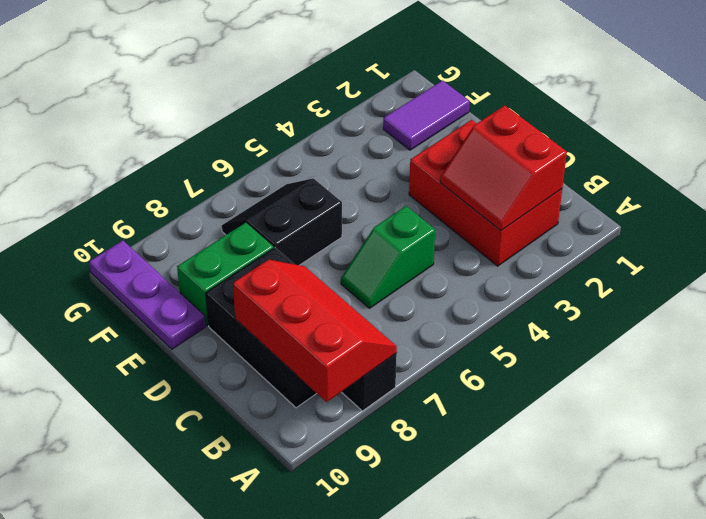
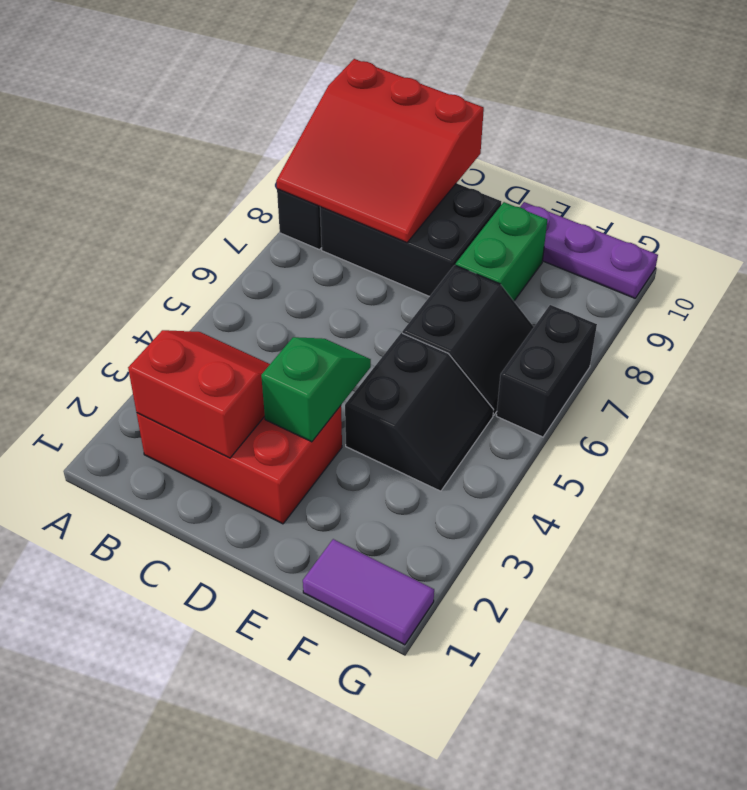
red 2x3 slope [233,260,397,402] -> red 3x3 slope [276,59,484,242]
green 1x2 slope [341,206,435,308] -> green 1x2 slope moved to [261,337,371,442]
none -> black 2x2 slope [345,333,494,491]
purple 1x2 tile [383,81,470,150] -> purple 1x2 tile turned to [303,539,434,645]
none -> black 1x2 brick [496,305,597,437]

